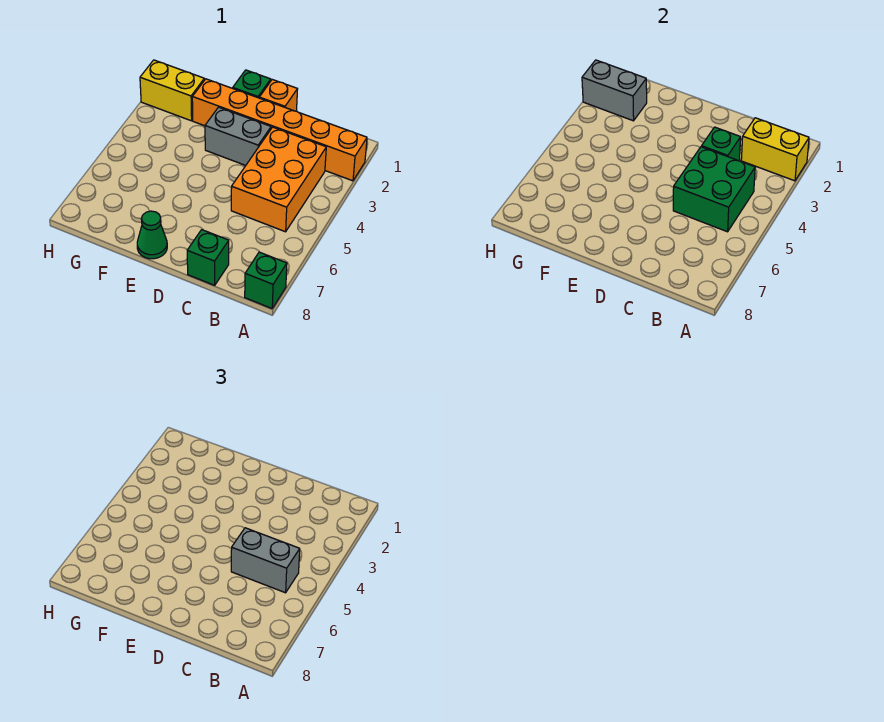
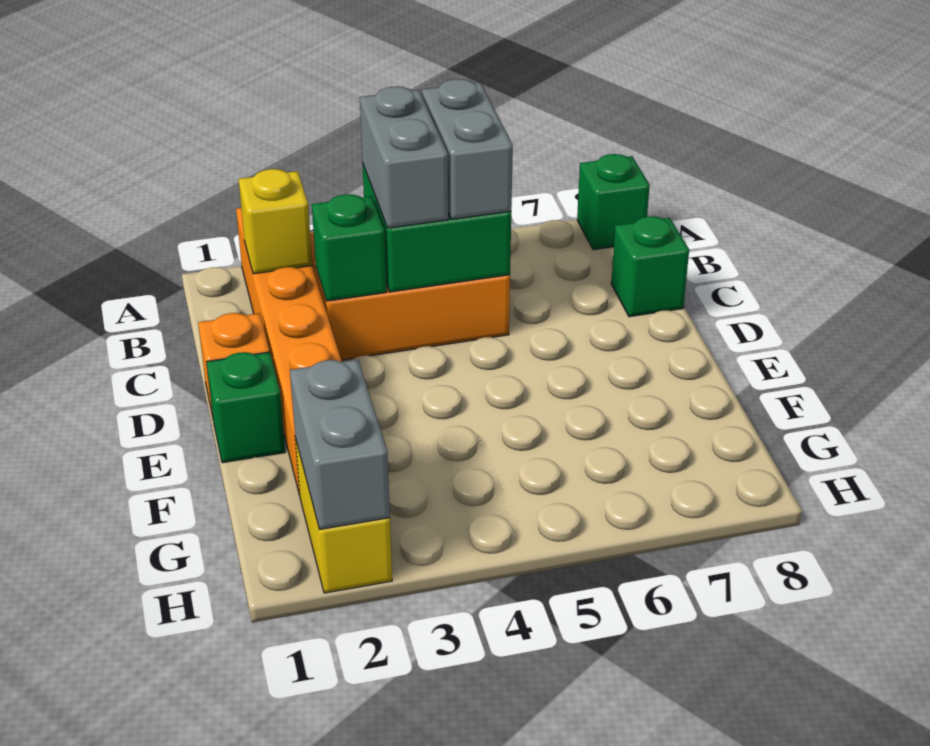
yellow 1x2 brick [741,118,809,181] -> yellow 1x1 brick [239,169,312,274]
grey 1x2 brick [205,107,271,165] -> grey 1x2 brick moved to [360,87,448,228]
green 1x1 cone [137,211,167,259] -> none

